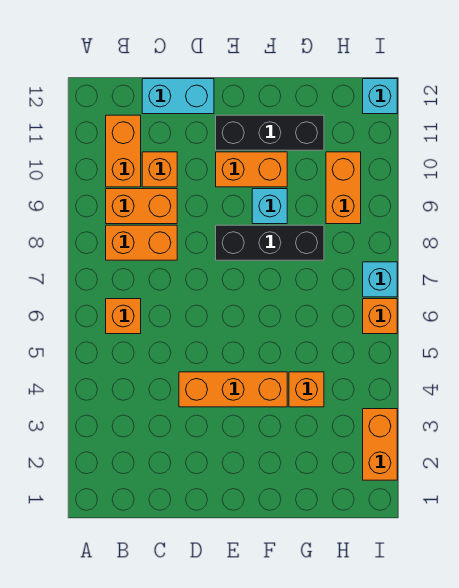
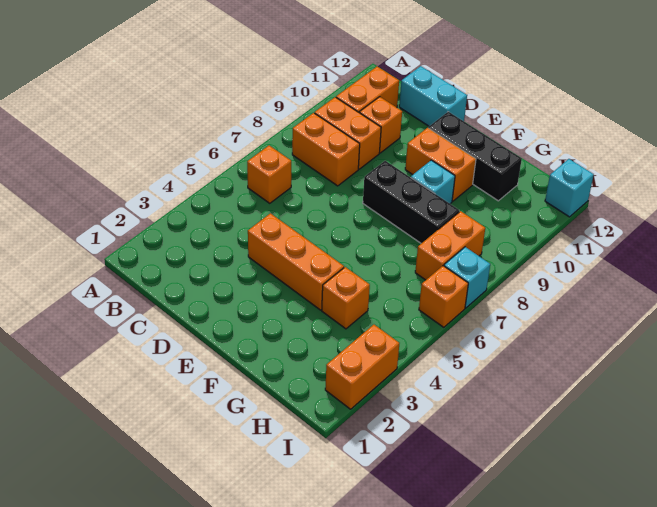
orange 1x2 brick [326,152,361,224] -> orange 1x2 brick moved to [415,211,485,280]

